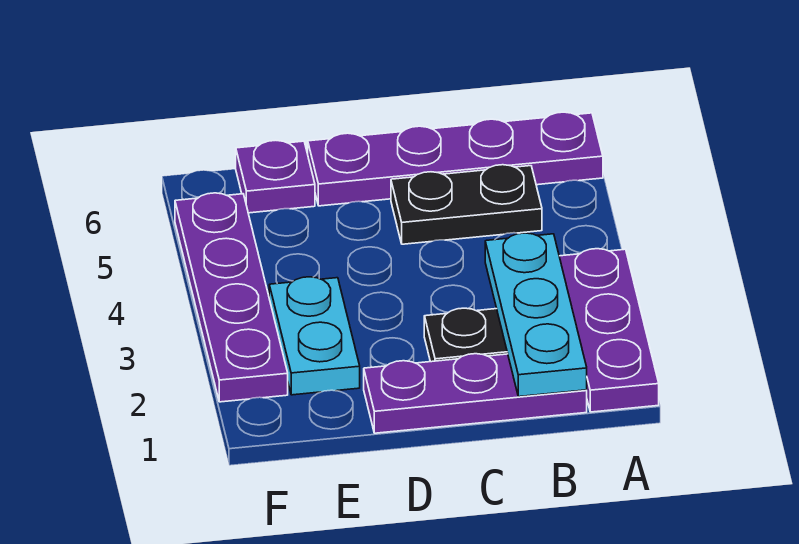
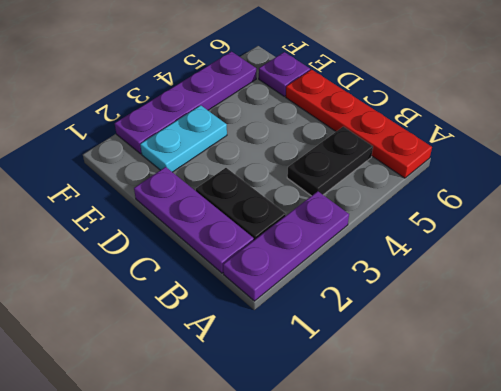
purple 1x4 plate [308,112,603,206] -> red 1x4 plate [286,70,432,178]
cyan 1x3 plate [485,233,587,397] -> none
black 1x2 plate [391,165,542,244] -> black 1x2 plate turned to [287,127,373,196]

